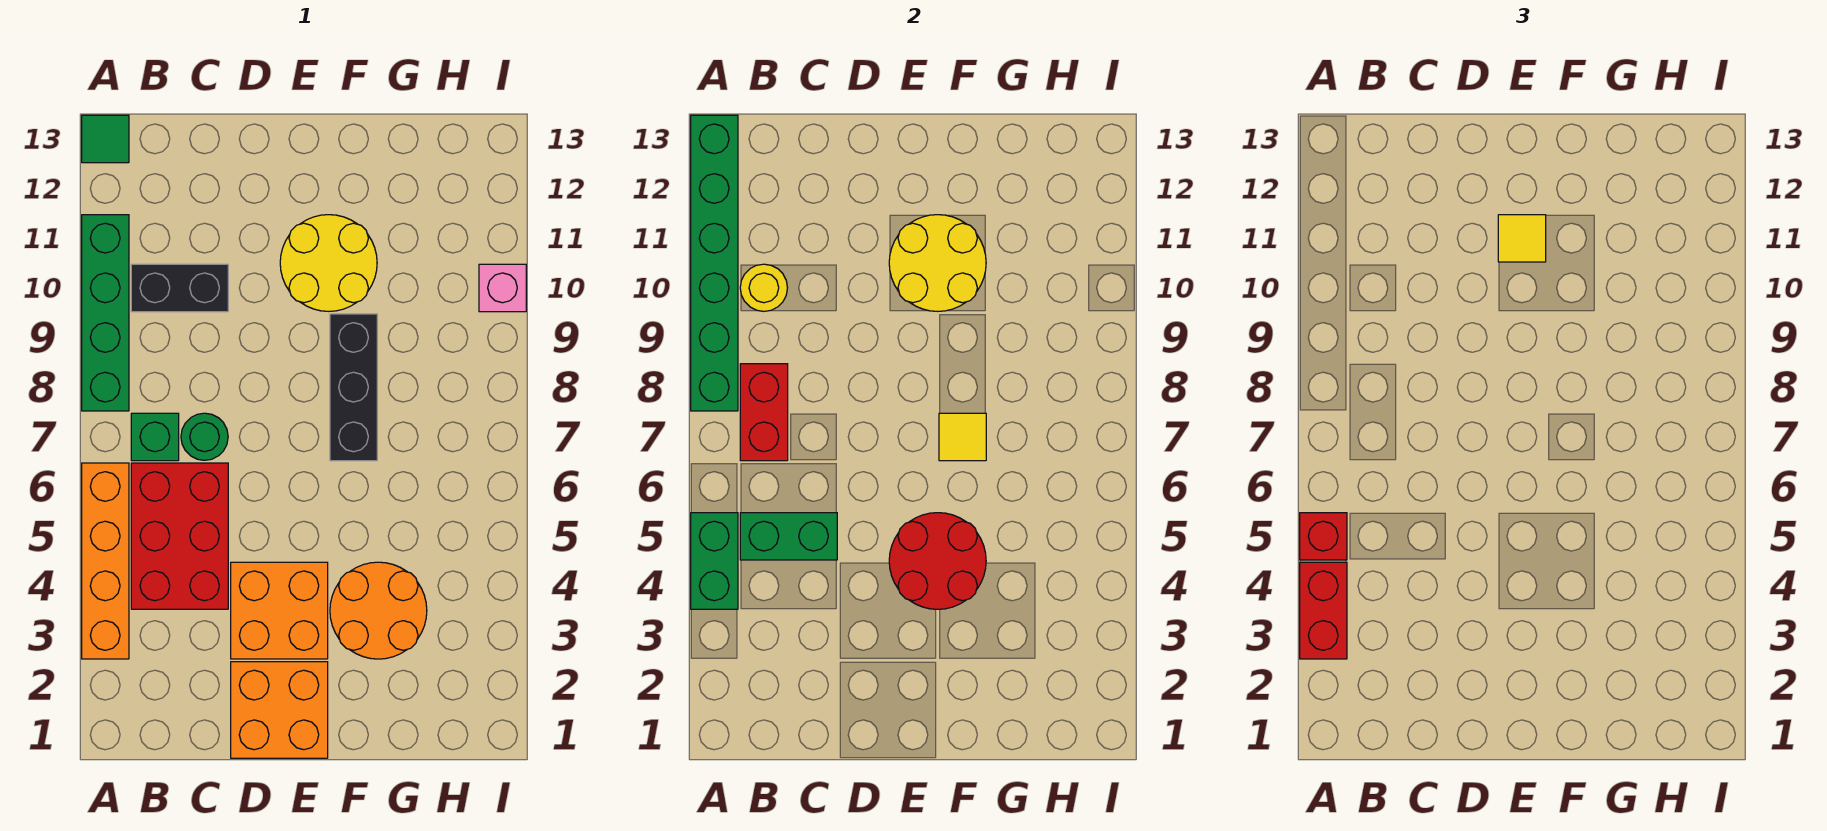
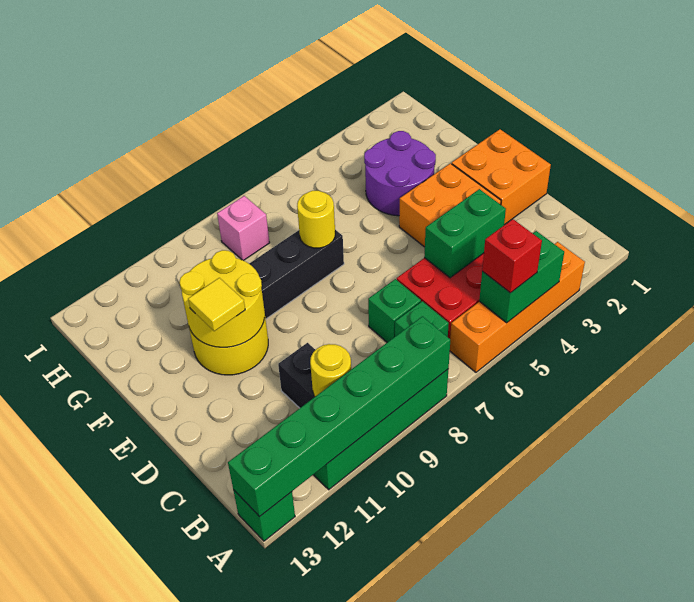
red 1x2 brick [1300,562,1347,659] -> none
green 1x1 tile [82,115,129,163] -> green 1x1 brick [233,490,295,541]
green 1x2 brick [740,513,837,560] -> green 1x2 brick turned to [424,189,506,278]
red 1x2 brick [740,364,788,461] -> none
green 1x1 round brick [181,413,228,460] -> green 1x1 brick [368,279,421,342]
red 2x2 round brick [889,513,986,609] -> none
orange 2x2 round brick [330,562,427,659] -> purple 2x2 round brick [364,131,436,216]
yellow 1x1 tile [939,413,986,461] -> yellow 1x1 round brick [297,191,335,248]
pink 1x1 brick [479,264,526,312] -> pink 1x1 brick moved to [217,196,270,261]

